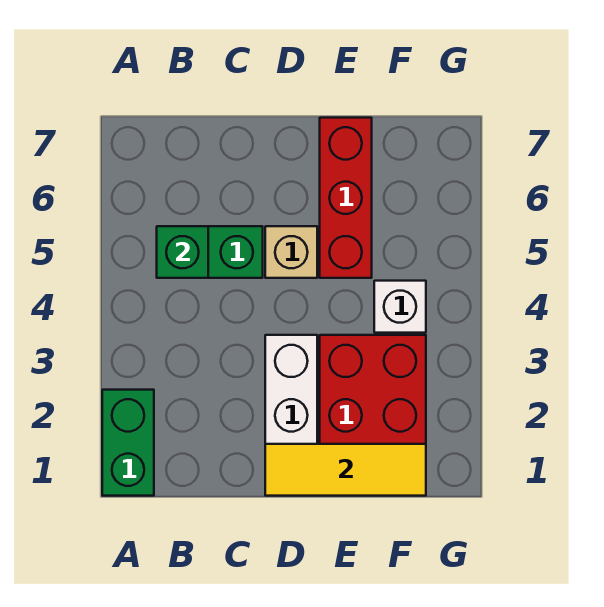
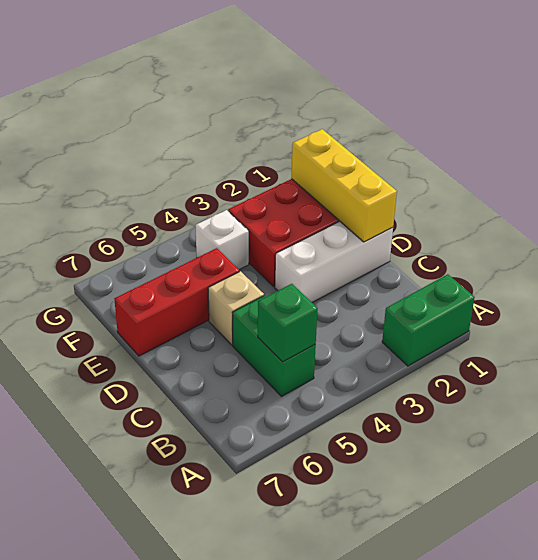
yellow 1x3 tile [265,444,426,496] -> yellow 1x3 brick [291,129,397,242]

